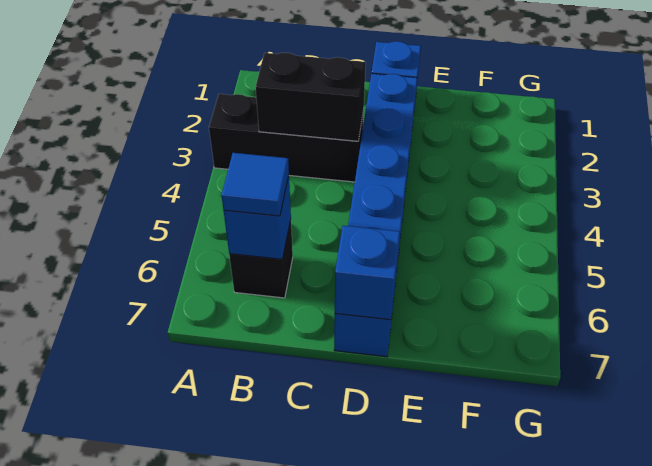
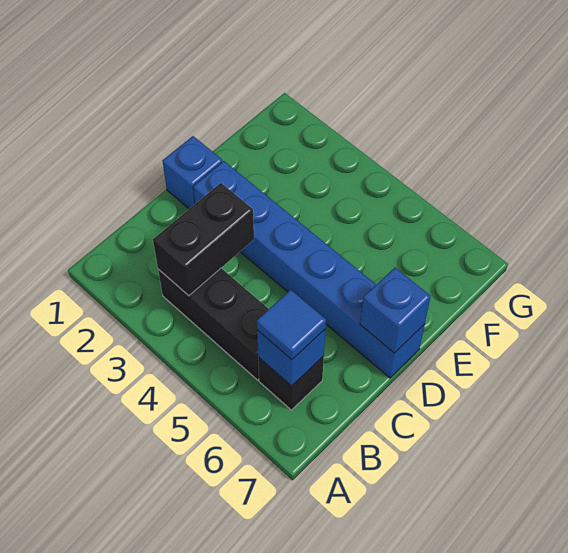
black 1x3 brick [209,94,364,182] -> black 1x3 brick turned to [158,268,269,380]

